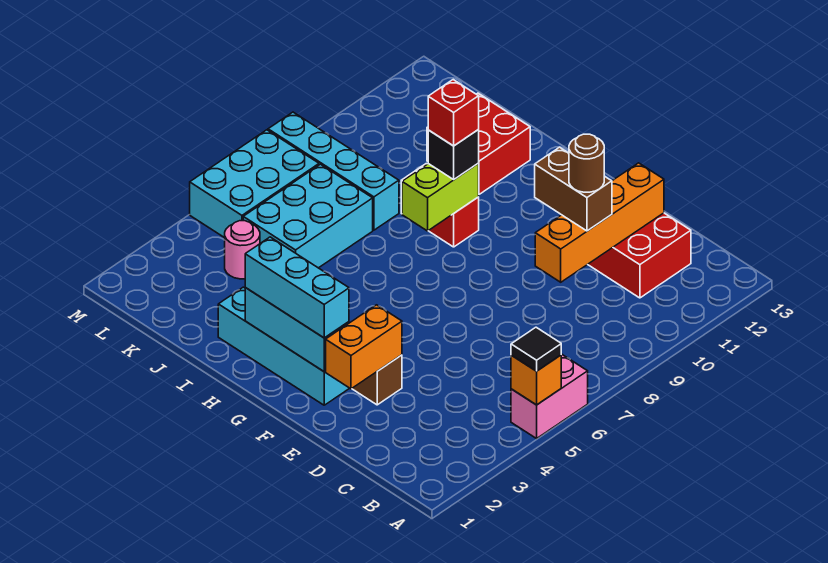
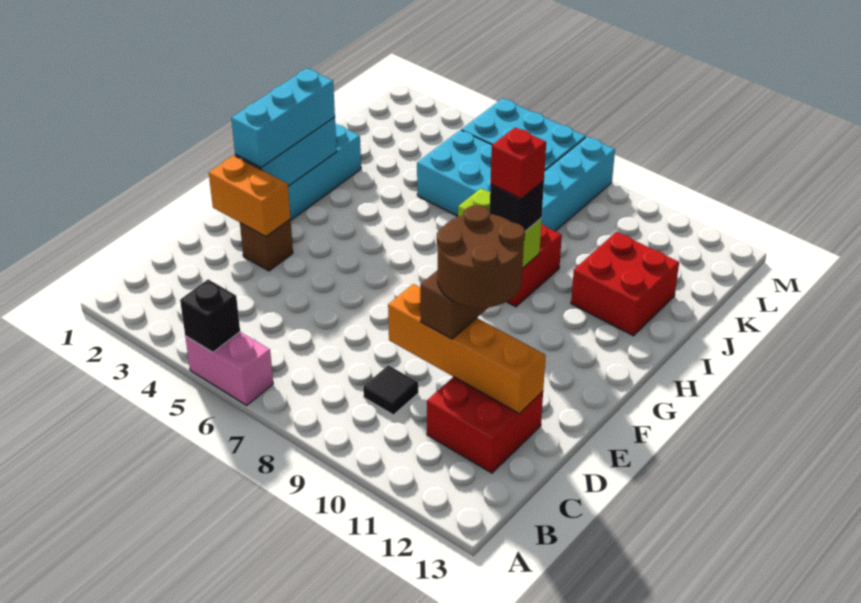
orange 1x1 brick [511,355,561,405] -> black 1x1 brick [180,279,240,352]
black 1x1 tile [511,327,561,371] -> black 1x1 tile moved to [363,365,418,415]
brown 1x1 round brick [569,134,604,192] -> brown 2x2 round brick [437,205,525,308]
pink 1x1 round brick [225,221,260,279] -> none

